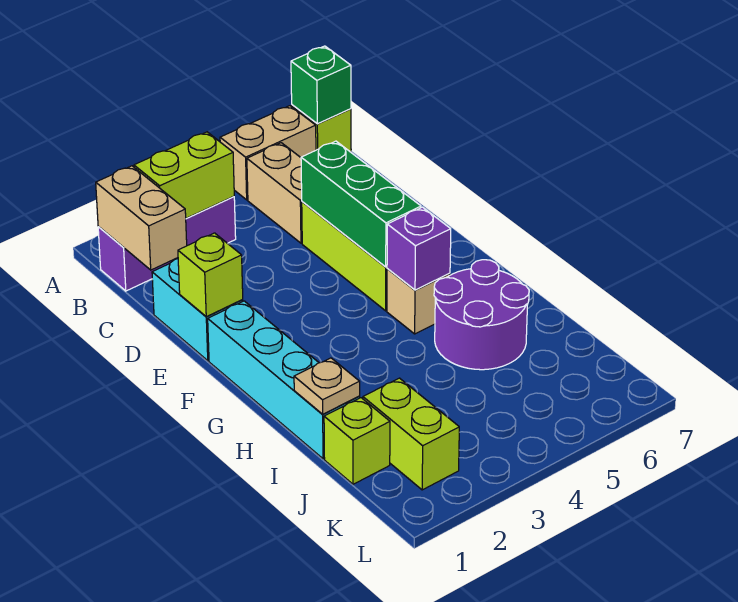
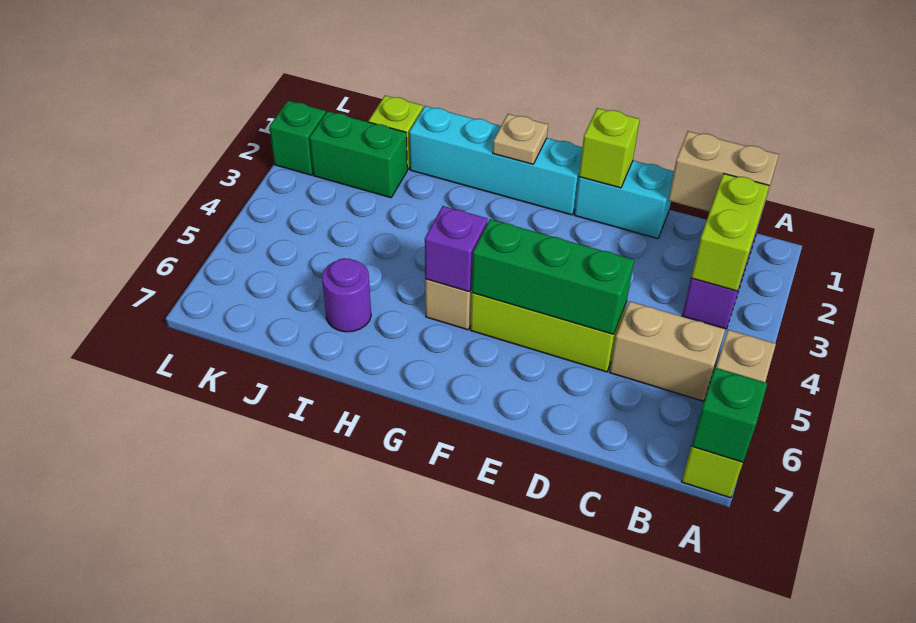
purple 2x2 round brick [434,260,529,370] -> purple 1x1 round brick [322,258,371,332]
tan 1x1 plate [294,358,360,414] -> tan 1x1 plate moved to [493,114,548,164]
lime 1x2 brick [363,378,459,490] -> green 1x2 brick [309,111,407,198]
none -> green 1x1 brick [269,101,326,175]

